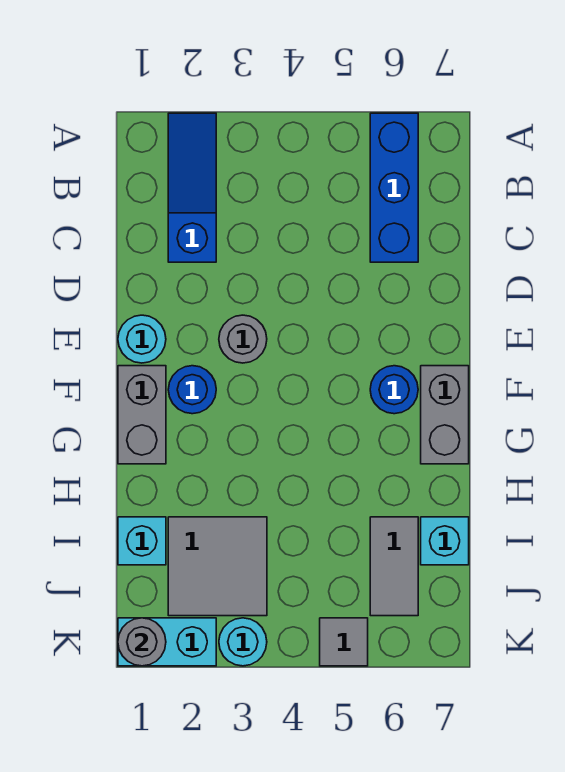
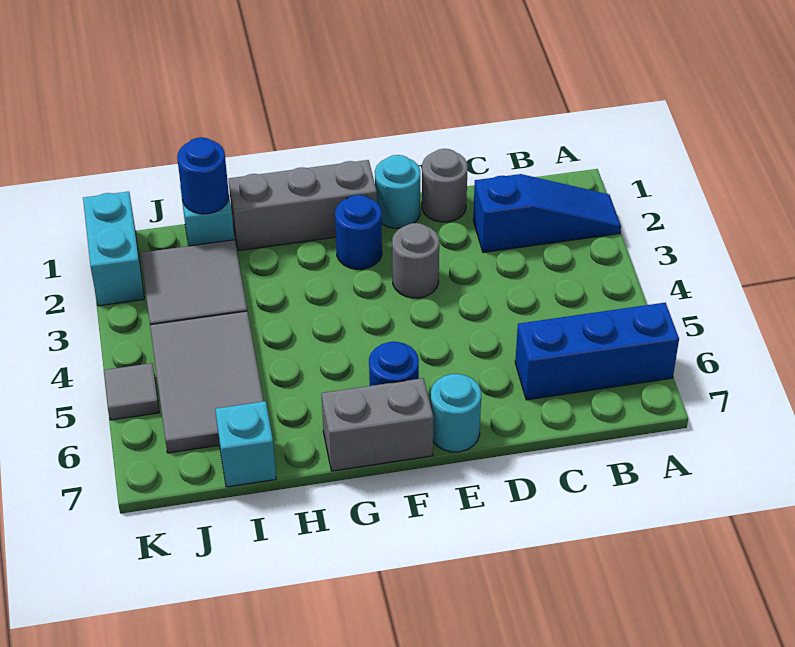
grey 1x2 brick [118,366,166,464] -> grey 1x3 brick [228,160,377,251]
none -> blue 1x1 round brick [177,137,229,214]
grey 1x2 tile [370,517,418,616] -> grey 2x3 tile [150,311,263,453]
grey 1x1 round brick [118,618,166,666] -> grey 1x1 round brick moved to [422,149,468,222]
cyan 1x1 round brick [219,618,267,666] -> cyan 1x1 round brick moved to [431,374,481,452]

